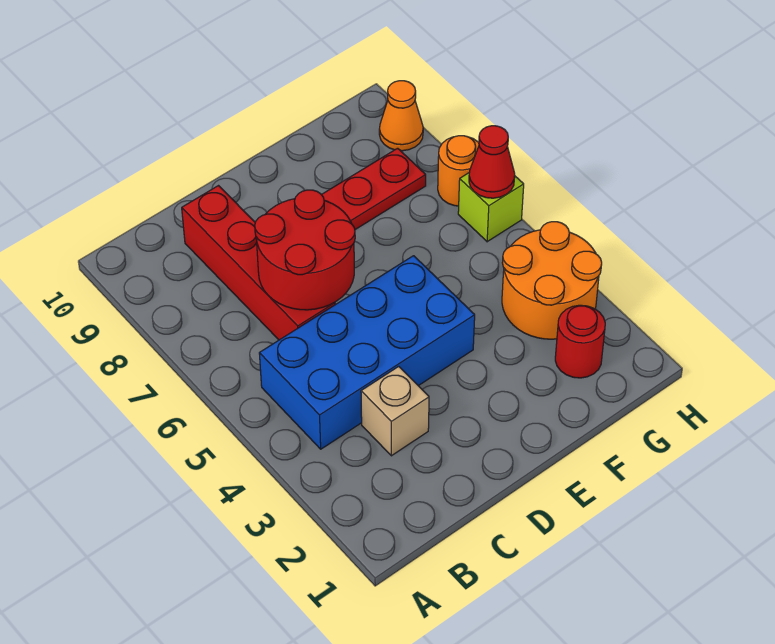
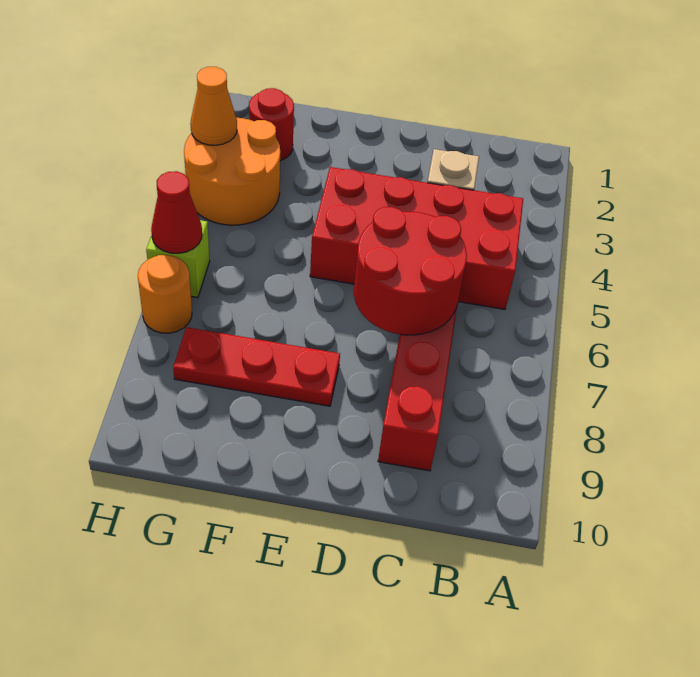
blue 2x4 brick [259,256,475,449] -> red 2x4 brick [310,167,523,309]
orange 1x1 cone [379,81,423,151] -> orange 1x1 cone moved to [190,67,237,145]

